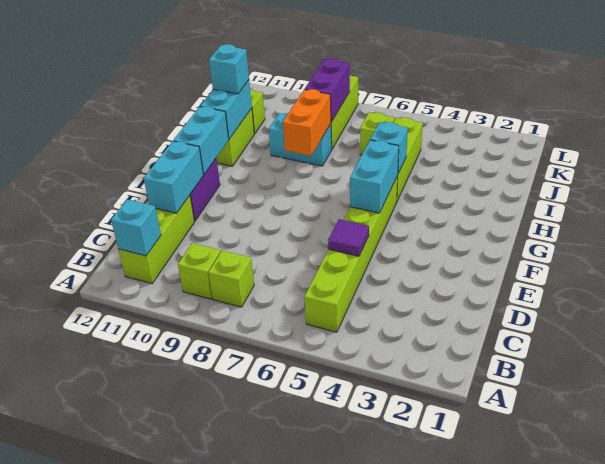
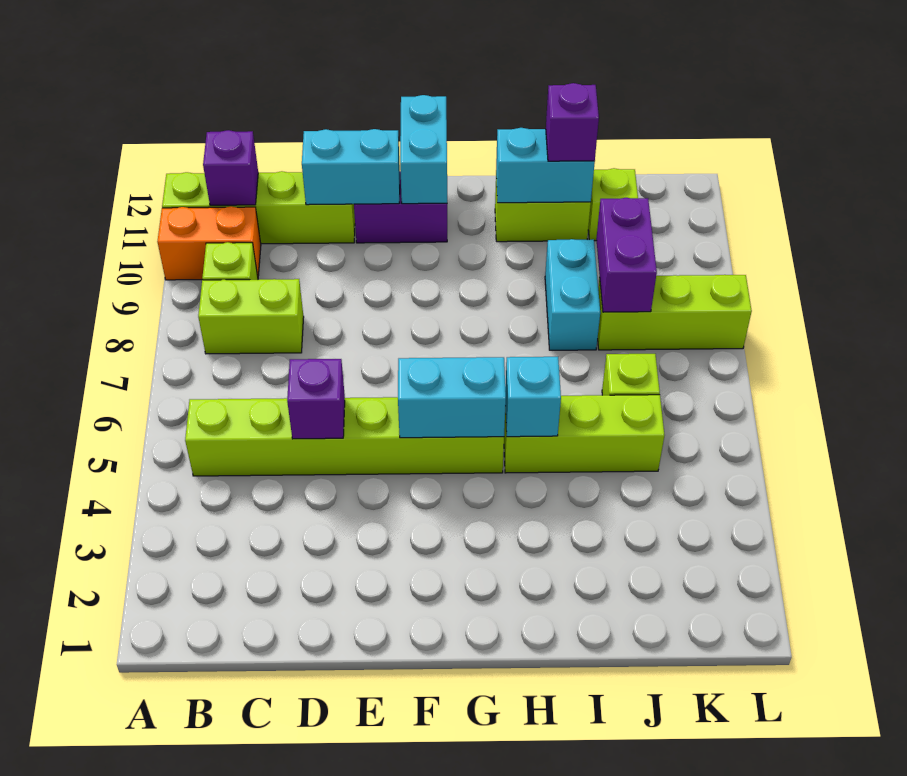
lime 1x1 brick [208,251,254,307] -> lime 1x2 brick [198,279,304,354]
lime 1x3 brick [119,195,194,284] -> lime 1x4 brick [162,171,355,244]
cyan 1x1 brick [111,199,161,256] -> purple 1x1 brick [203,130,258,205]
purple 1x1 tile [328,219,369,256] -> purple 1x1 brick [287,359,345,439]
cyan 1x2 brick [173,107,229,174] -> cyan 1x2 brick turned to [400,95,447,204]
orange 1x2 brick [283,89,331,156] -> orange 1x2 brick moved to [157,206,261,280]
cyan 1x1 brick [209,44,249,94] -> purple 1x1 brick [546,83,599,161]
purple 1x2 brick [305,59,350,122] -> purple 1x2 brick turned to [596,198,657,312]

